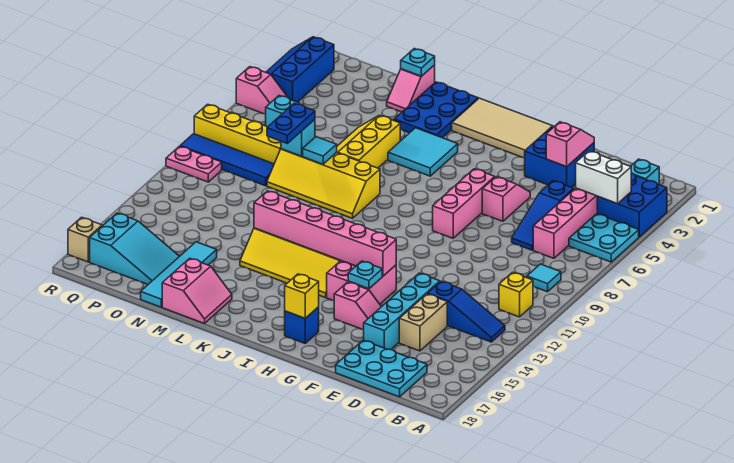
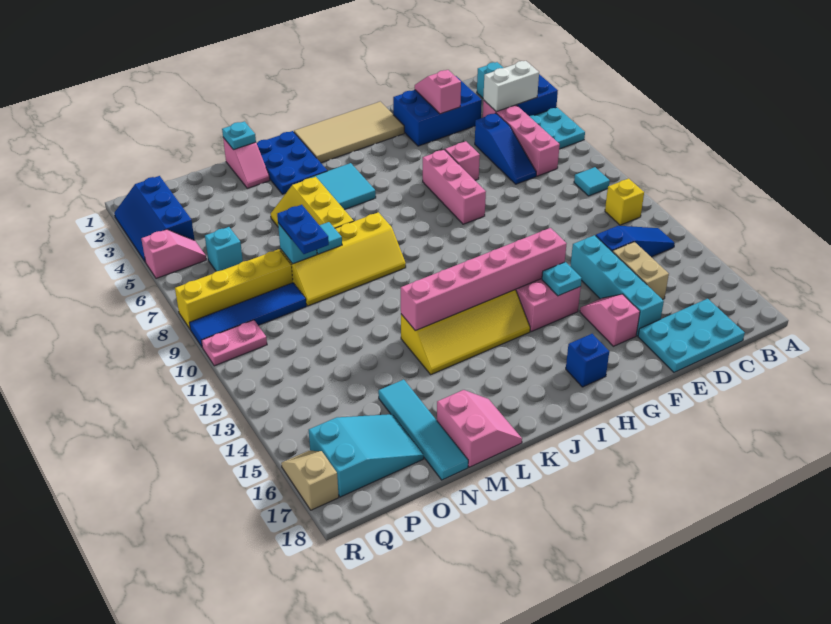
blue 2x2 brick [525,127,594,187] -> blue 2x3 brick [393,76,482,146]
pink 1x2 slope [334,282,381,330] -> pink 1x2 slope turned to [580,294,640,346]
yellow 1x1 brick [285,274,319,318] -> none

